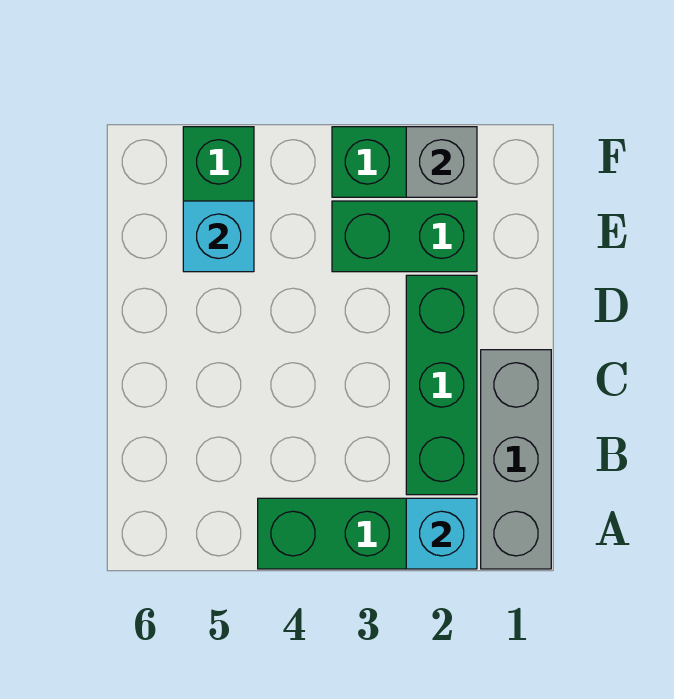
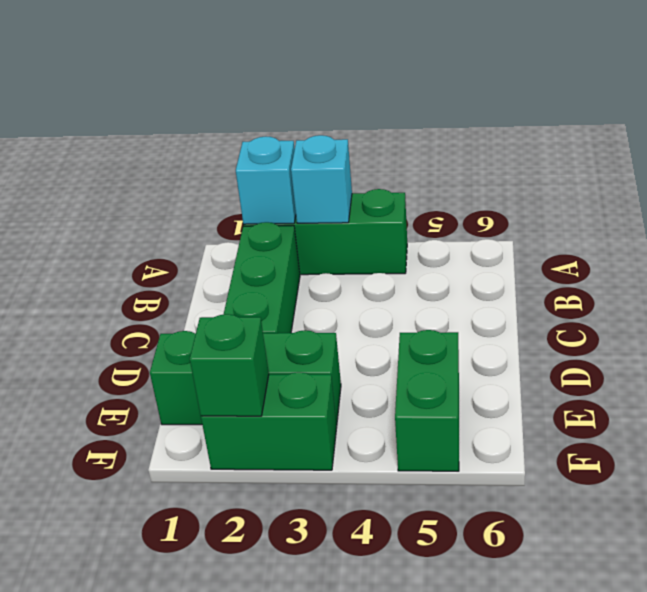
grey 1x3 brick [481,350,551,569] -> none
green 1x2 brick [332,201,477,272] -> green 1x3 brick [150,330,341,425]
cyan 1x1 brick [183,201,254,272] -> cyan 1x1 brick moved to [291,135,352,223]
grey 1x1 brick [406,127,477,197] -> green 1x1 brick [190,314,269,416]

